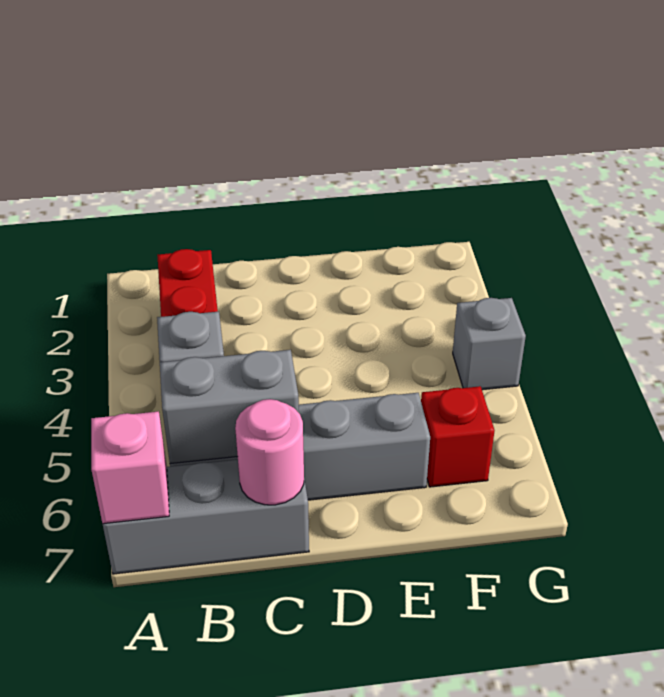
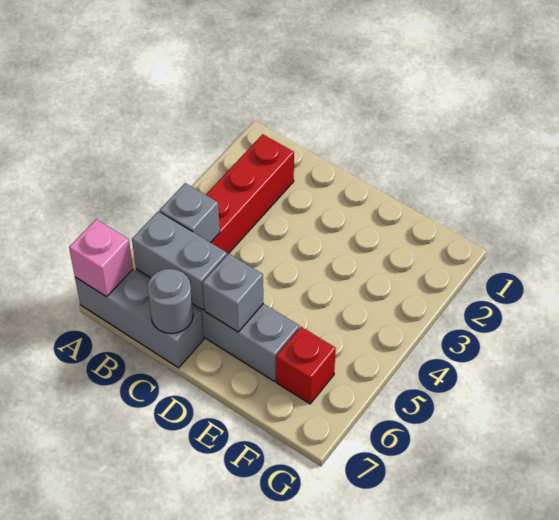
pink 1x1 round brick [235,399,304,505] -> grey 1x1 round brick [147,269,193,334]
grey 1x1 brick [453,298,526,390] -> grey 1x1 brick moved to [203,253,263,332]

